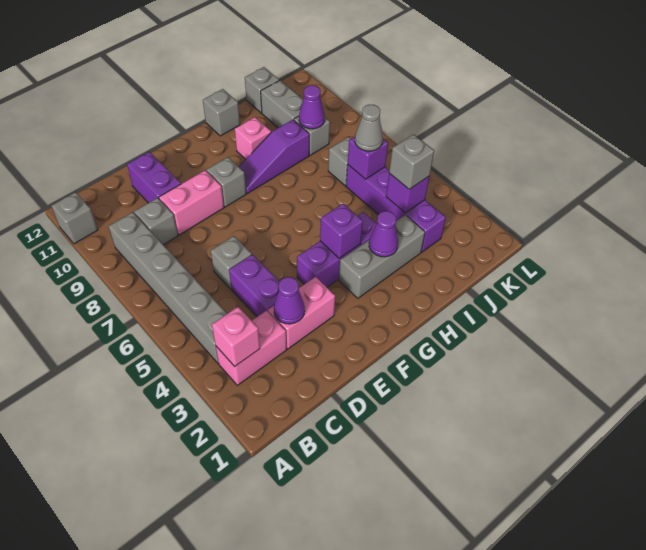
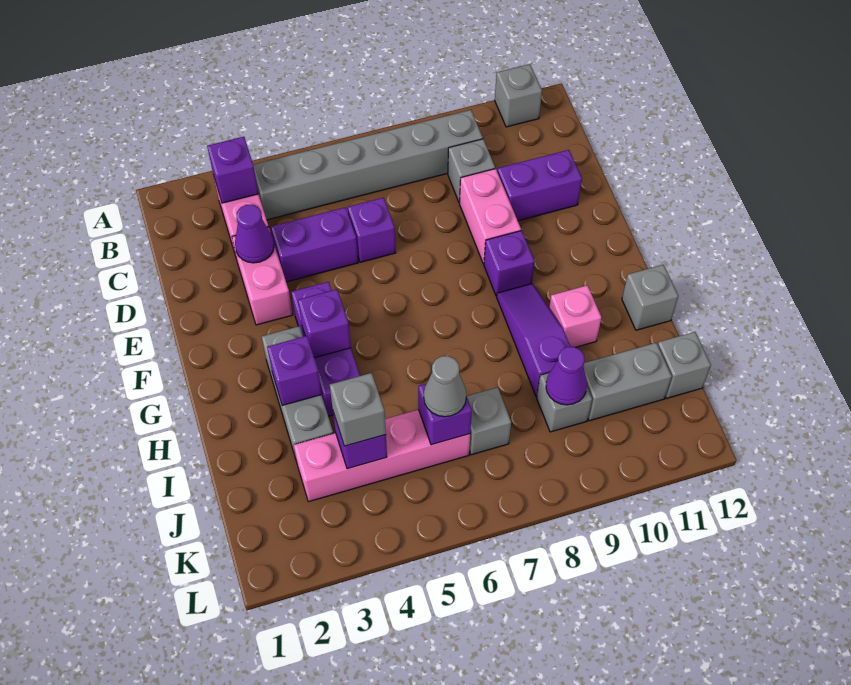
pink 1x1 brick [212,307,260,366] -> purple 1x1 brick [207,137,258,203]
grey 1x1 brick [211,236,252,289] -> purple 1x1 brick [348,198,396,262]
grey 1x1 brick [206,157,246,207] -> purple 1x1 brick [484,231,535,296]
purple 1x1 cone [369,211,398,257] -> purple 1x1 brick [267,336,321,405]
purple 1x4 brick [346,165,446,252] -> pink 1x4 brick [294,410,470,502]

